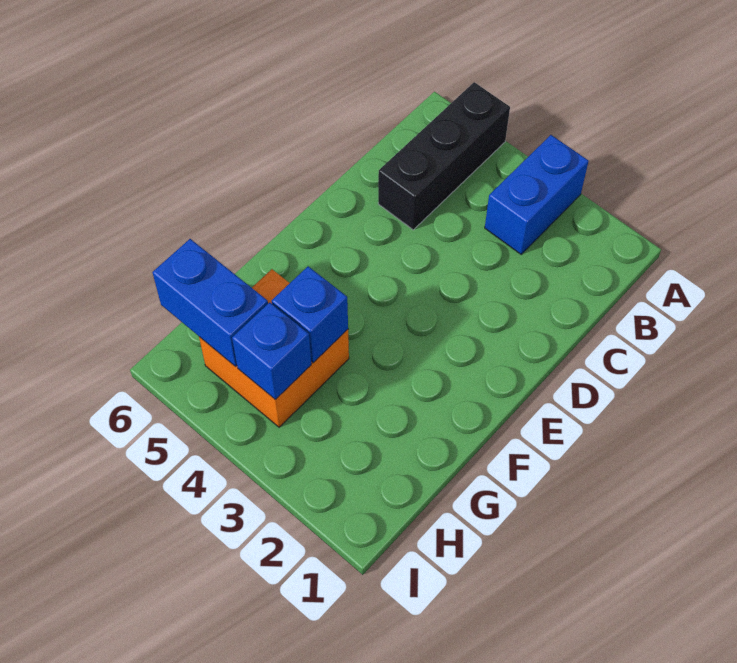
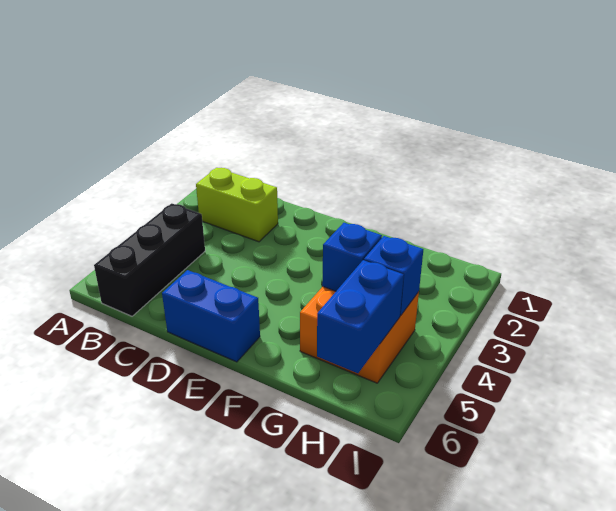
blue 1x2 brick [485,135,589,254] -> blue 1x2 brick moved to [162,270,260,362]
black 1x3 brick [378,82,510,230] -> black 1x3 brick turned to [94,203,205,316]
none -> lime 1x2 brick [196,168,278,242]

